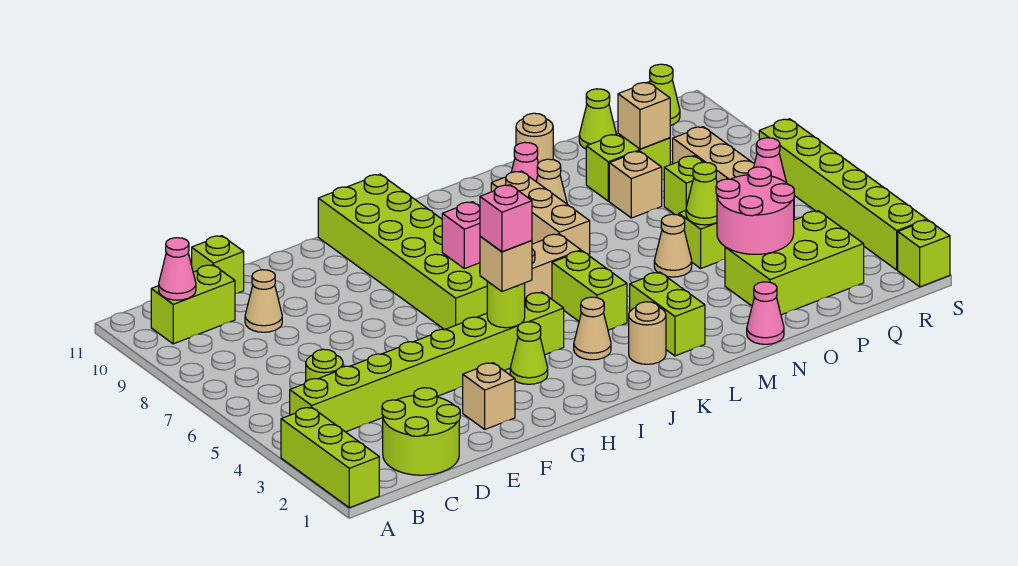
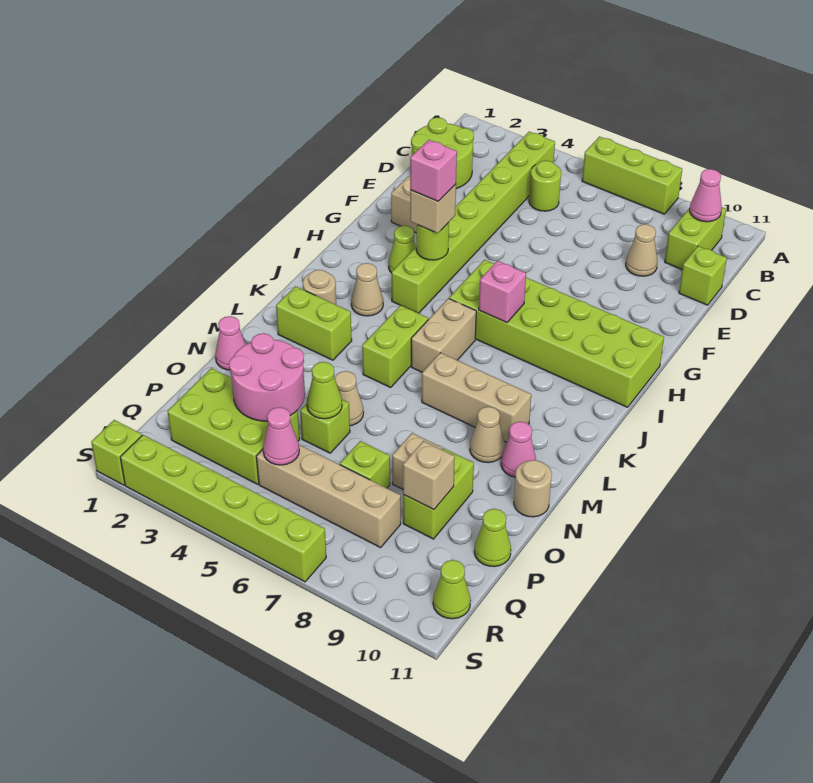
lime 1x3 brick [281,407,379,508] -> lime 1x3 brick moved to [582,137,682,214]
lime 1x2 brick [552,251,627,330] -> lime 1x2 brick turned to [362,305,428,387]
lime 2x3 brick [725,211,864,315] -> lime 2x3 brick turned to [168,368,300,484]

